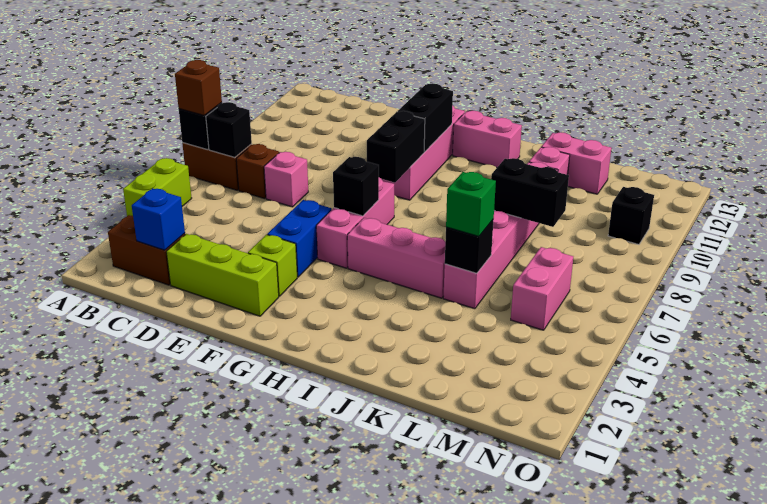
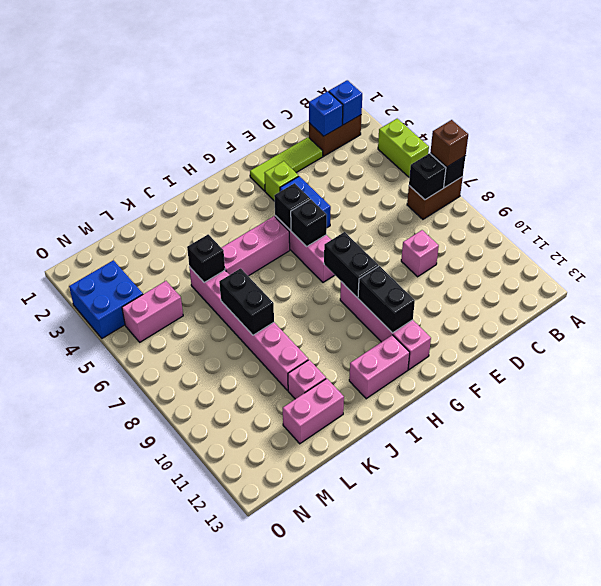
none -> blue 1x1 brick [329,80,362,125]
brown 1x1 brick [236,144,279,199] -> none
lime 1x3 brick [166,234,279,316] -> lime 1x3 tile [250,137,323,191]
pink 1x1 brick [264,152,308,207] -> pink 1x1 brick moved to [401,230,439,277]
green 1x1 brick [446,172,496,237] -> none
black 1x2 brick [491,158,569,227] -> black 1x2 brick turned to [219,268,274,335]
pink 1x2 brick [511,247,573,330] -> pink 1x2 brick turned to [122,281,183,342]
none -> blue 2x2 brick [69,260,143,338]
black 1x1 brick [608,187,654,244] -> black 1x1 brick moved to [274,183,310,230]

